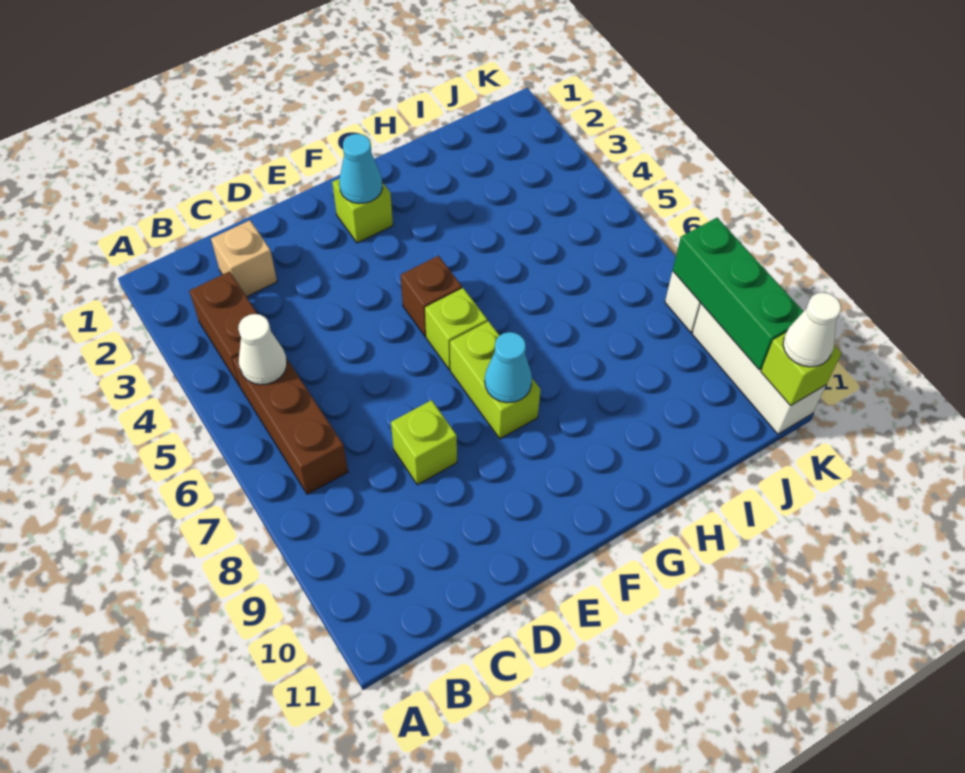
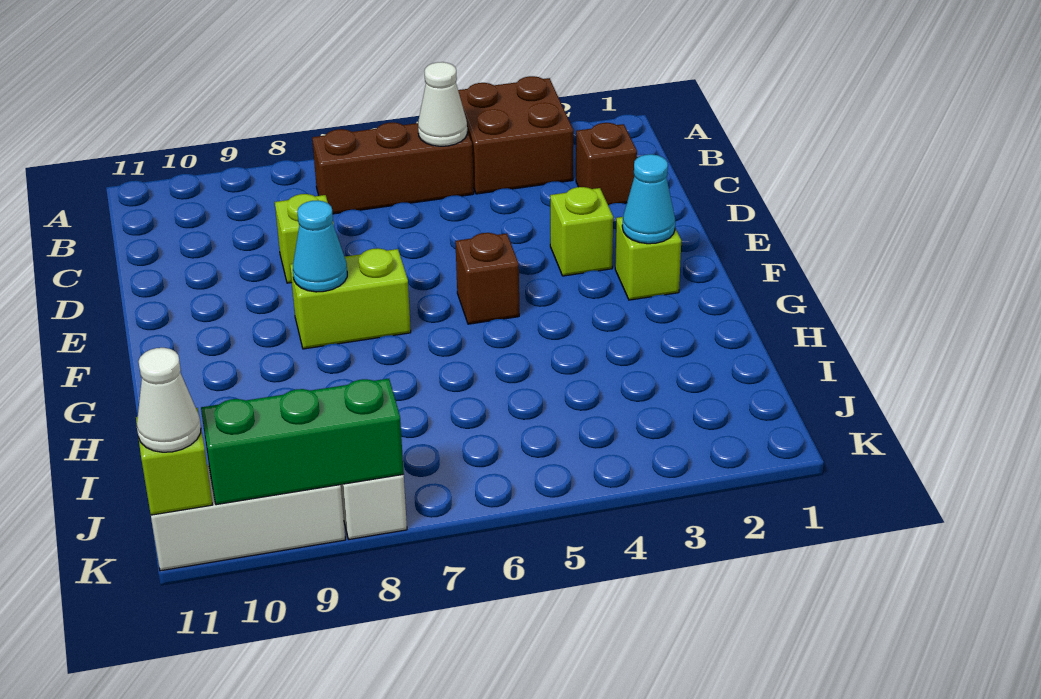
brown 1x2 brick [190,271,257,386] -> brown 2x2 brick [458,76,573,194]
tan 1x1 brick [211,220,277,297] -> brown 1x1 brick [576,123,637,205]
lime 1x1 brick [425,288,487,370] -> lime 1x1 brick moved to [550,187,613,276]

